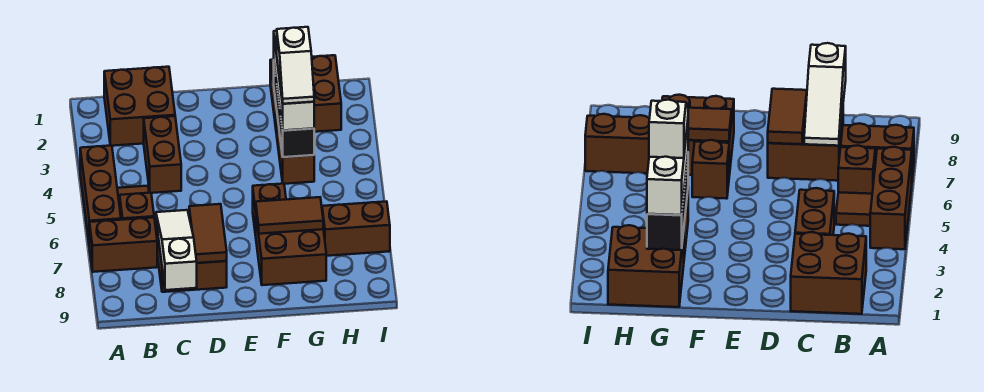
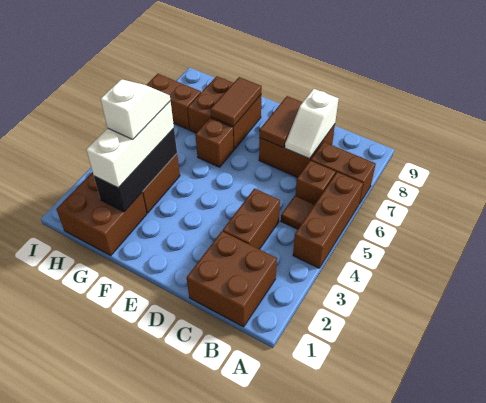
white 1x3 slope [156,210,197,290] -> white 1x2 slope [285,89,339,159]
brown 1x2 tile [256,197,323,234] -> brown 1x2 tile turned to [210,77,262,126]

